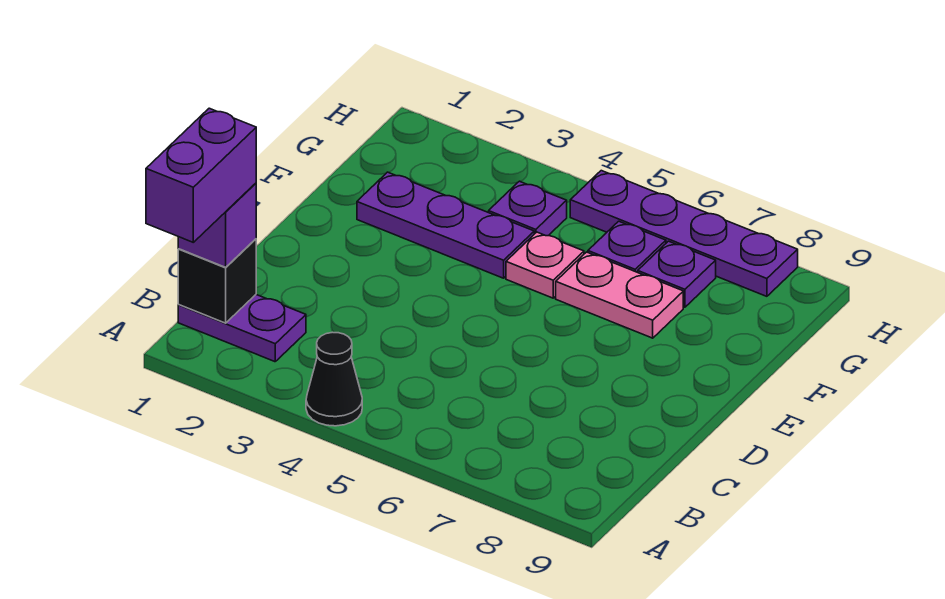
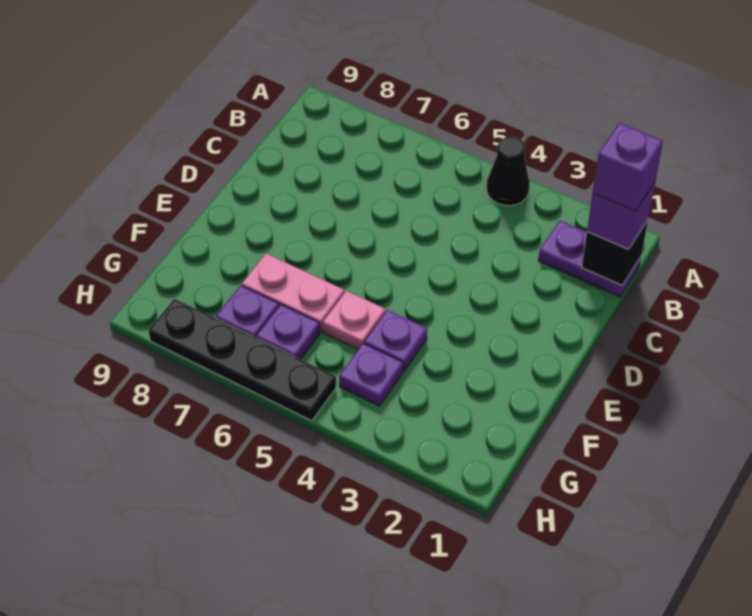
purple 1x2 brick [146,108,256,242] -> purple 1x1 brick [593,123,663,211]
purple 1x3 plate [357,172,534,278] -> purple 1x1 plate [364,310,427,371]
purple 1x4 plate [570,171,798,296] -> black 1x4 plate [149,299,336,421]

